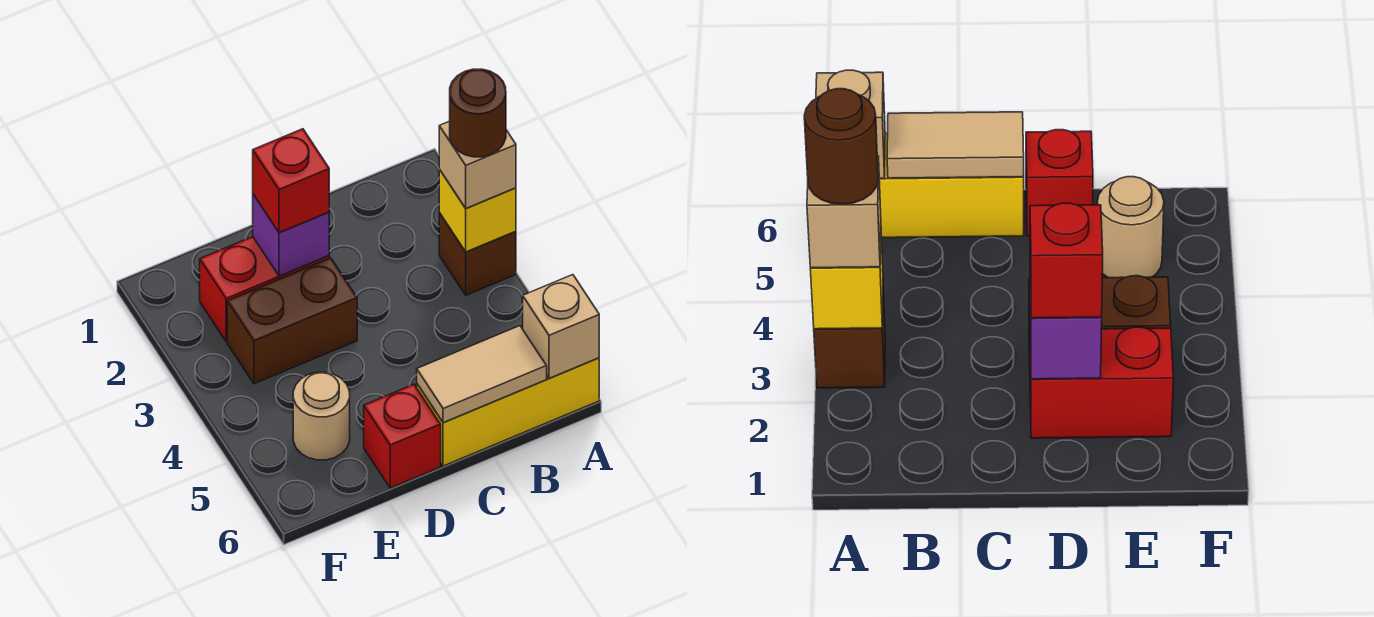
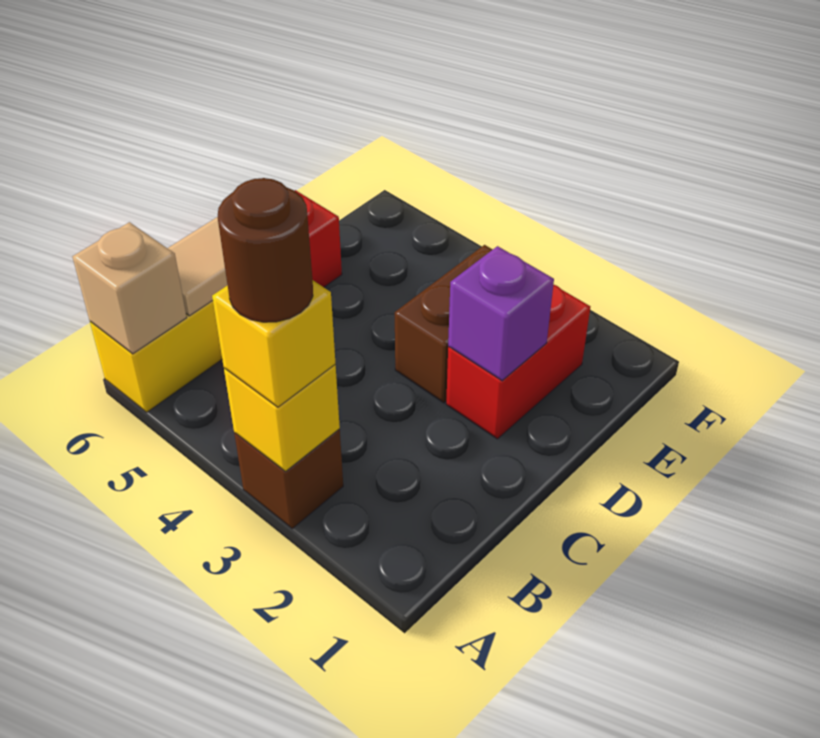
tan 1x1 brick [439,121,516,208] -> yellow 1x1 brick [212,281,336,407]
red 1x1 brick [253,129,329,233] -> none
tan 1x1 round brick [293,372,350,460] -> none

